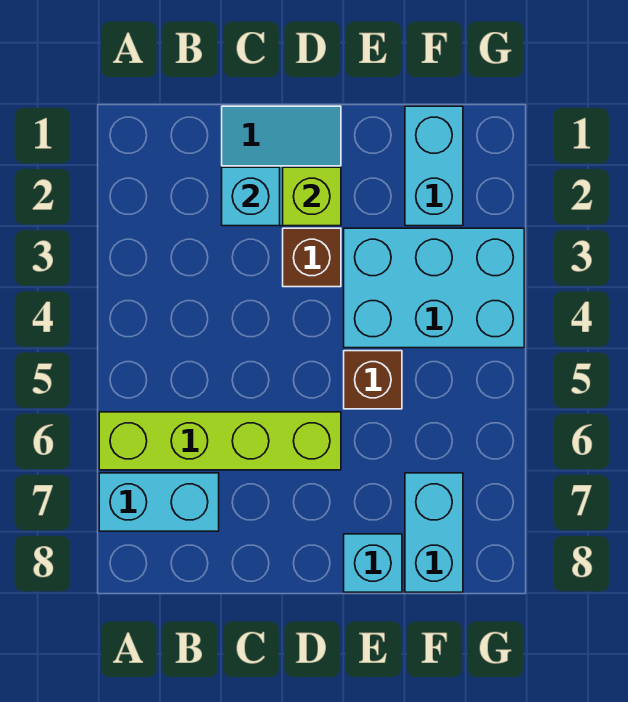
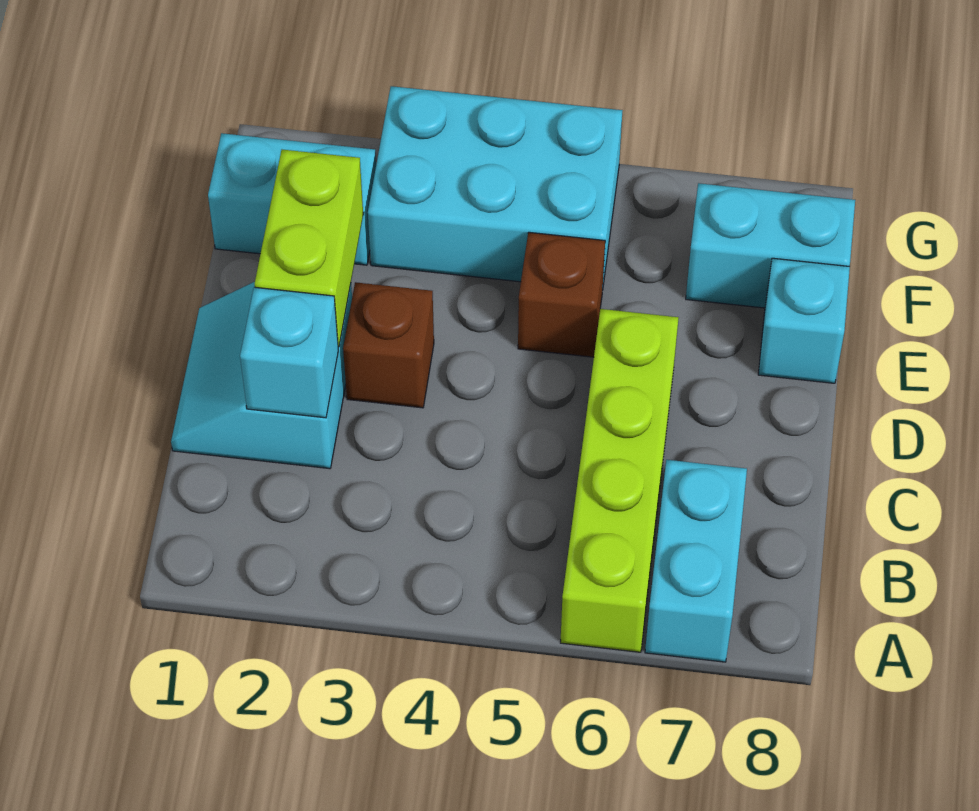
lime 1x1 brick [283,167,341,226] -> lime 1x2 brick [255,150,363,347]
cyan 2x3 brick [344,228,524,348] -> cyan 2x3 brick turned to [368,86,623,285]

